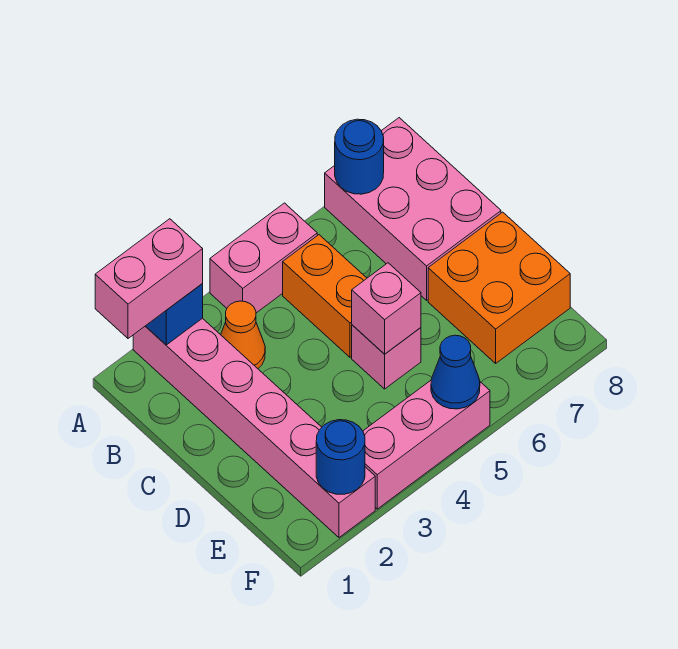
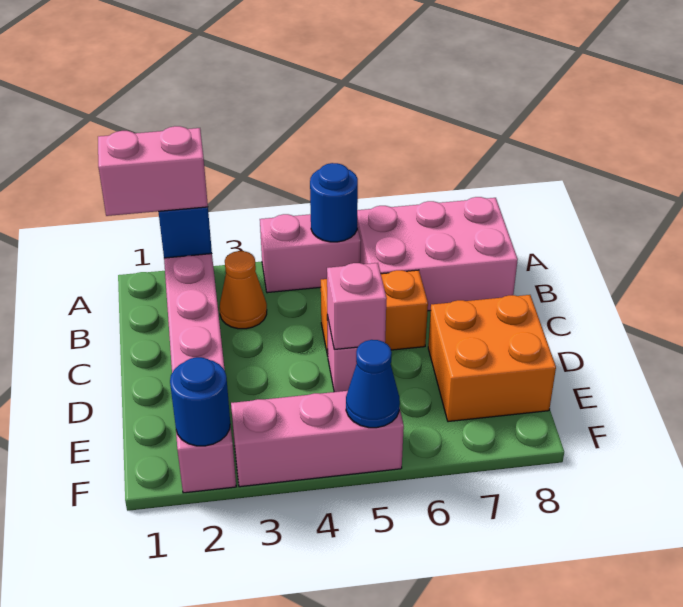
pink 2x3 brick [325,118,501,300] -> pink 2x3 brick turned to [357,197,518,311]
blue 1x1 round brick [335,119,384,194] -> blue 1x1 round brick moved to [310,163,358,242]
orange 1x2 brick [283,235,367,357] -> orange 1x2 brick turned to [321,270,428,356]

